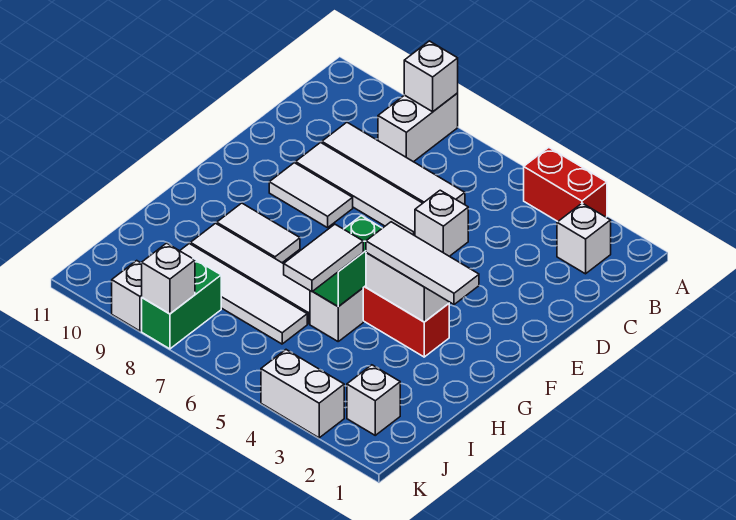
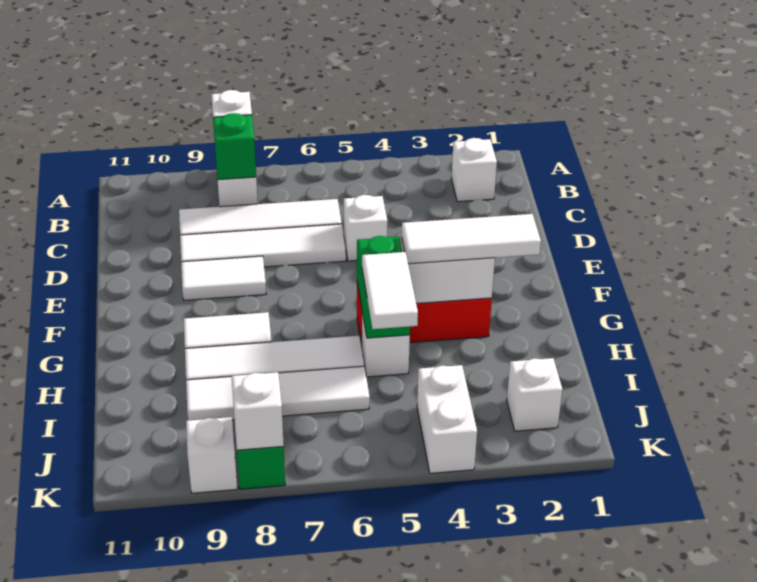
red 1x2 brick [524,147,607,221] -> none
none -> green 1x1 brick [213,113,256,180]
white 1x2 brick [261,350,344,438] -> white 1x2 brick turned to [417,365,477,473]

